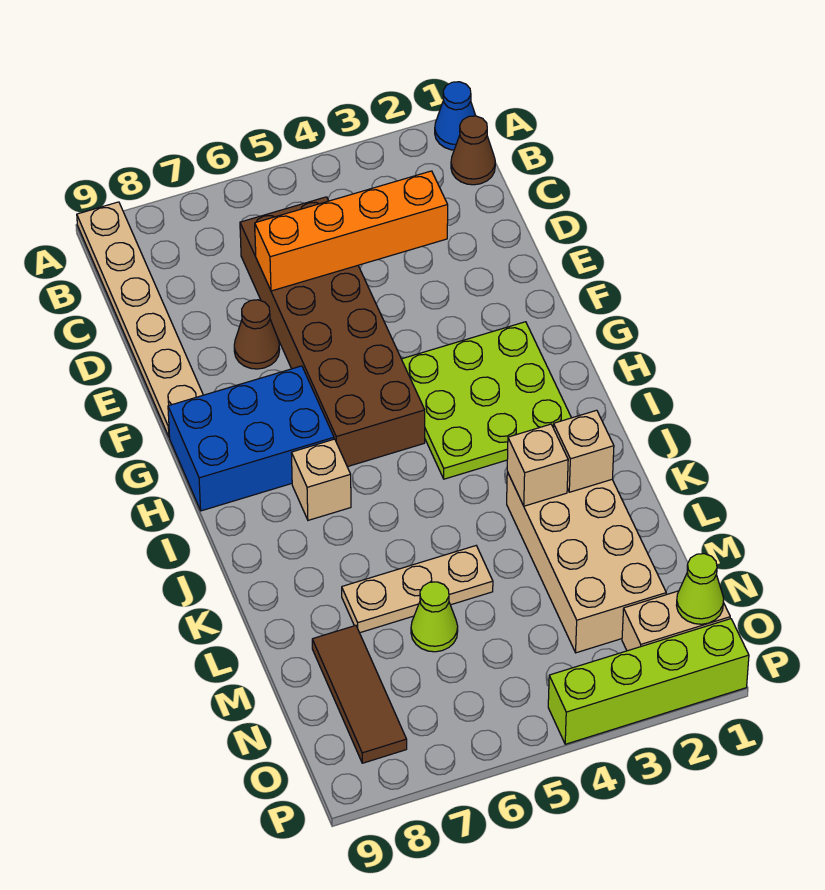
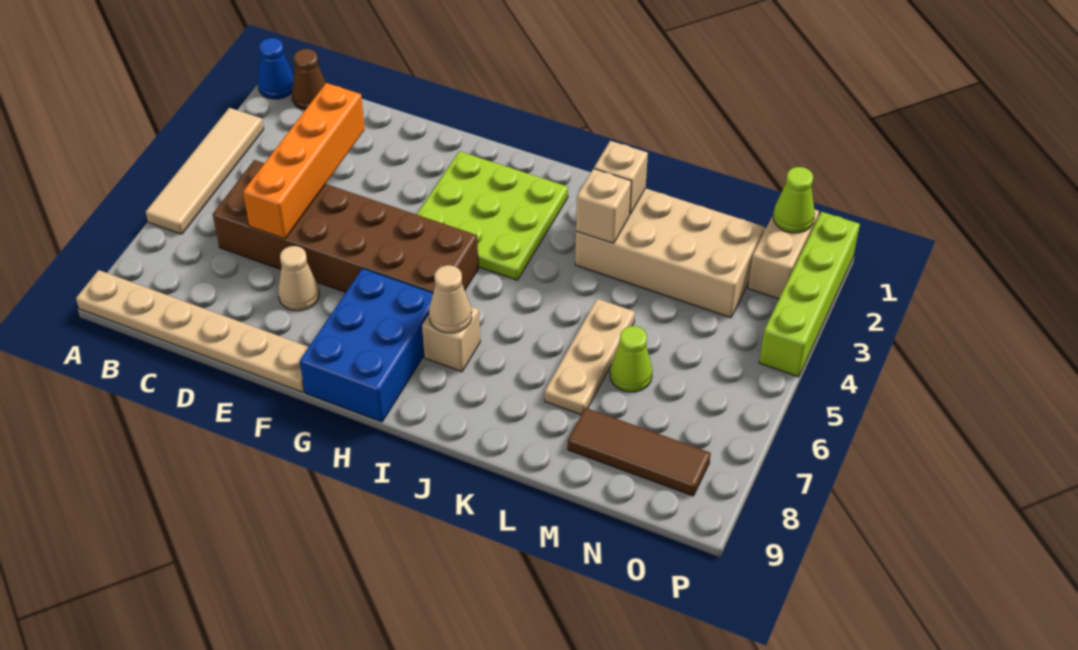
none -> tan 1x4 tile [146,108,264,234]
brown 1x1 cone [234,300,280,369] -> tan 1x1 cone [278,246,319,311]
none -> tan 1x1 cone [429,265,472,333]

